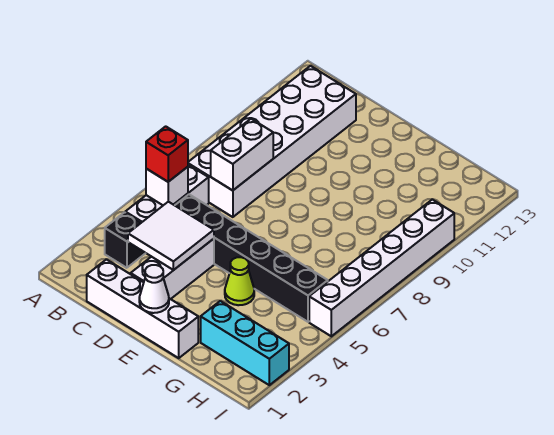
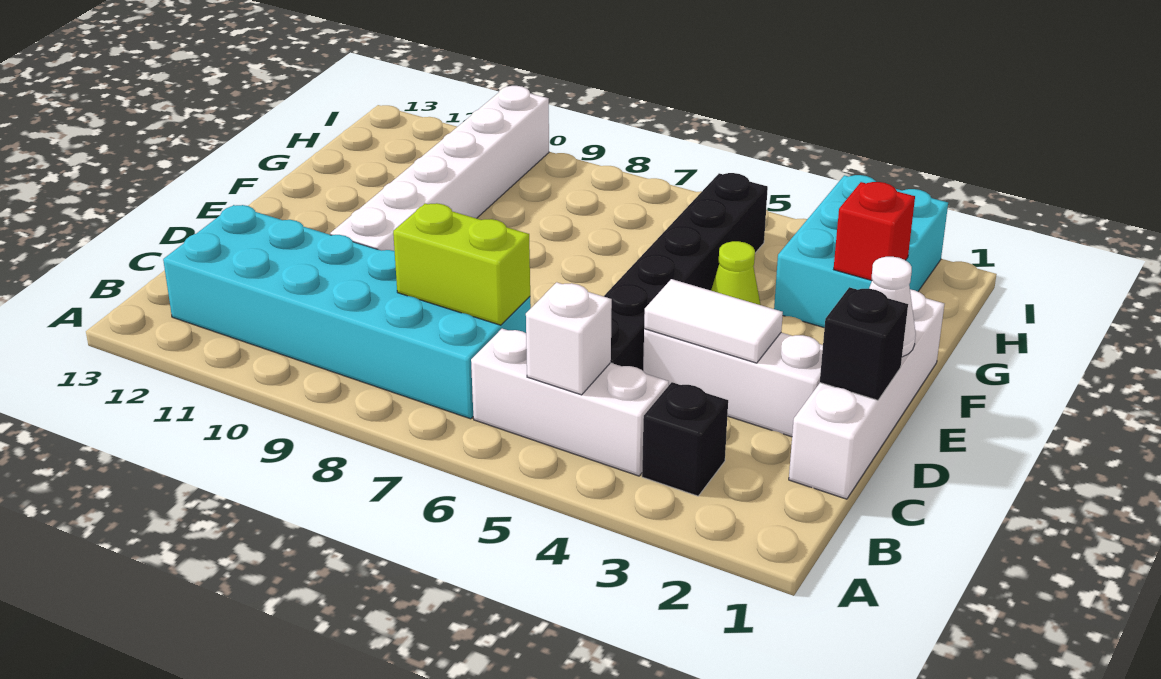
red 1x1 brick [146,126,188,182] -> red 1x1 brick moved to [834,182,915,280]
white 2x6 brick [188,66,356,217] -> cyan 2x6 brick [163,205,531,419]
white 2x2 tile [128,202,214,270] -> white 1x2 tile [644,279,783,363]
white 1x2 brick [211,119,273,190] -> lime 1x2 brick [393,203,530,325]
none -> black 1x1 brick [820,287,908,400]
cyan 1x3 brick [201,301,289,385] -> cyan 2x3 brick [774,175,948,328]
white 1x6 brick [309,200,454,336] -> white 1x6 brick turned to [330,86,549,251]

